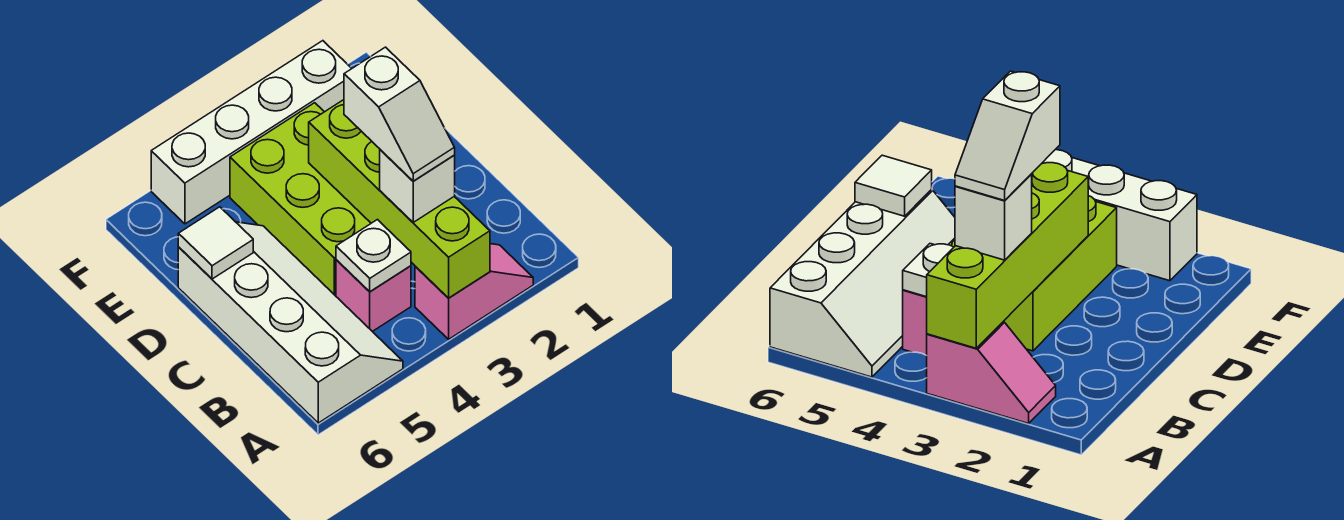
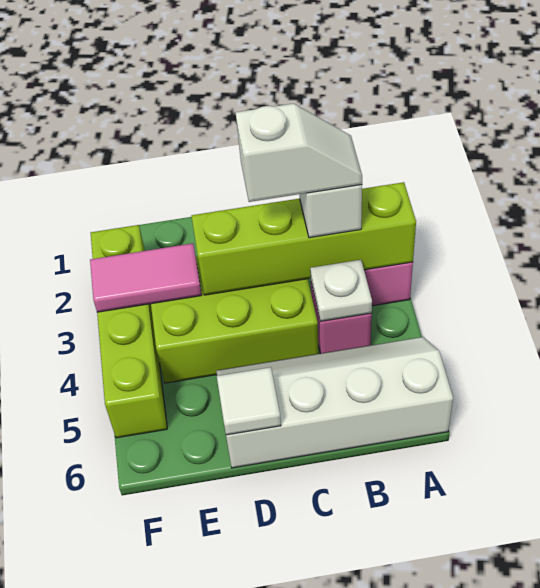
none -> pink 1x2 tile [90,243,201,312]
white 1x4 brick [151,41,352,224] -> lime 1x4 brick [91,225,167,438]

